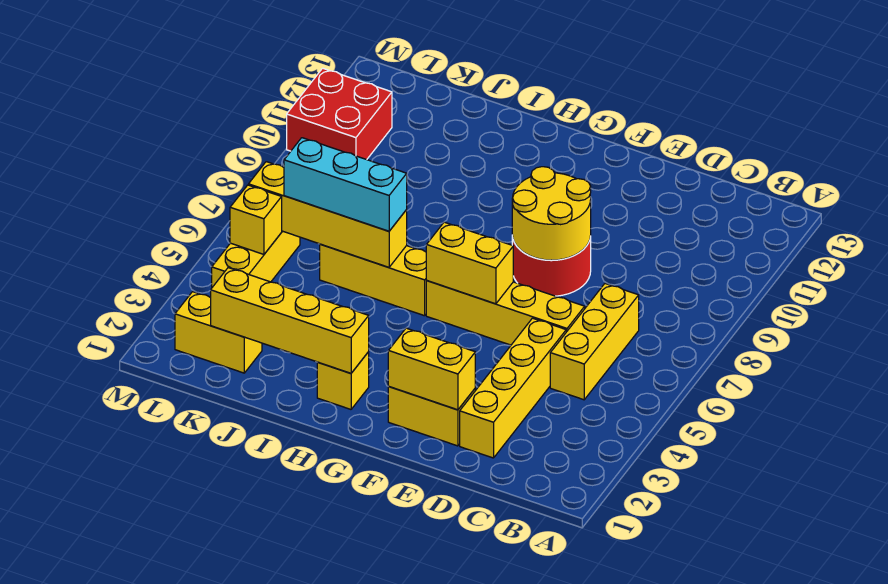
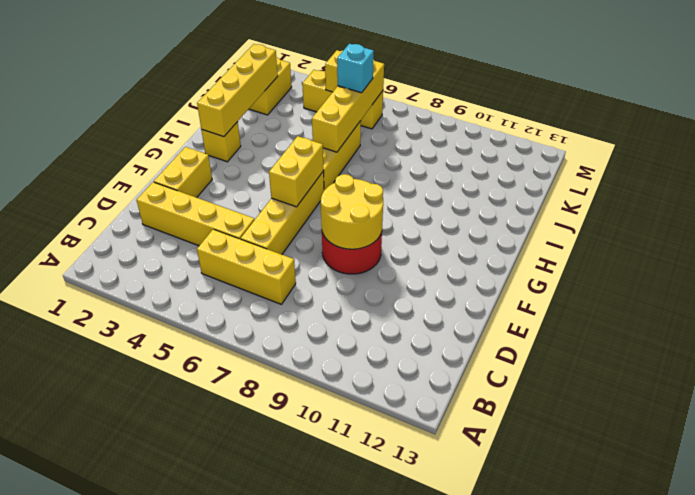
yellow 1x2 brick [388,328,475,410] -> none
cyan 1x3 brick [284,138,407,231] -> cyan 1x1 brick [337,44,374,93]
red 2x2 brick [287,68,392,160] -> none

